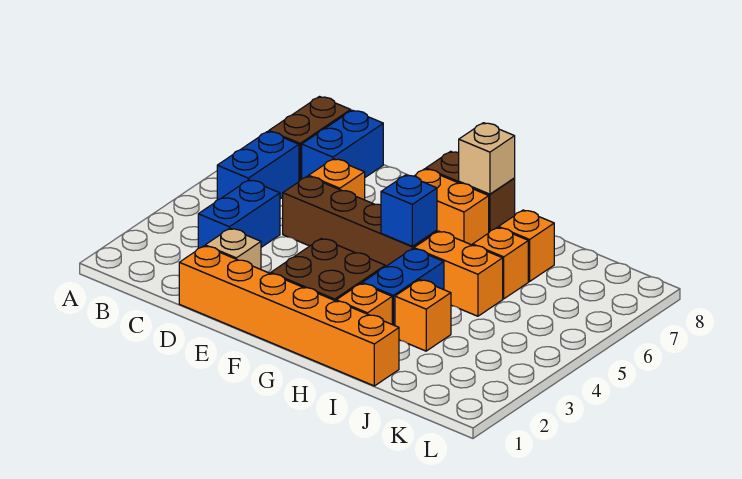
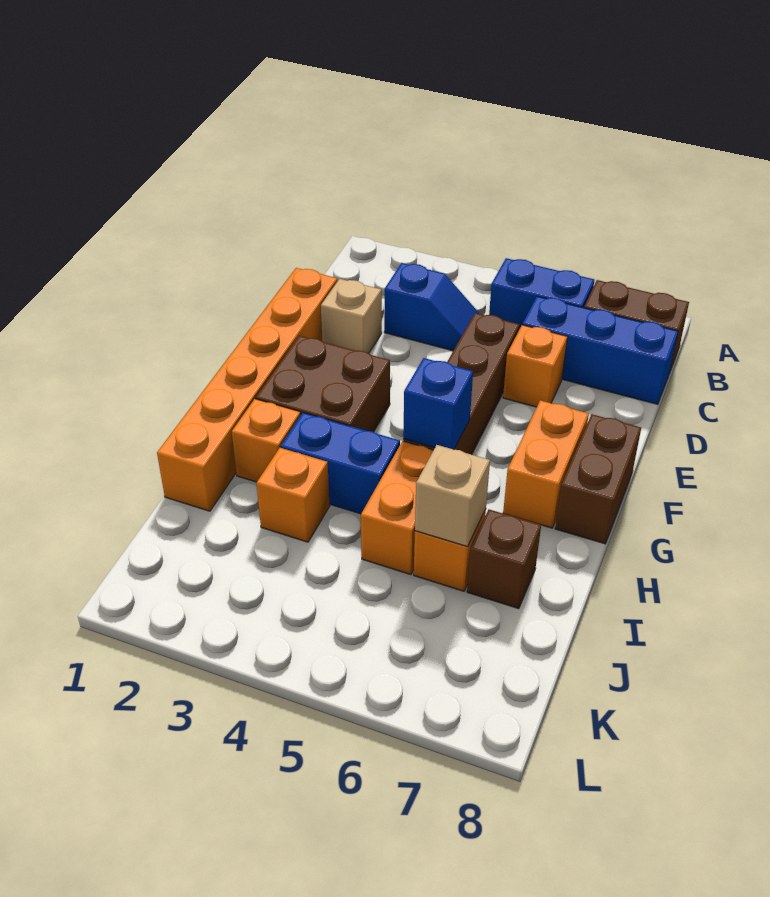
blue 1x2 brick [198,180,280,248] -> blue 1x2 slope [384,263,480,351]
blue 1x2 brick [302,110,383,179] -> blue 1x3 brick [523,296,678,404]
tan 1x1 brick [459,123,515,194] -> tan 1x1 brick moved to [415,445,490,547]
orange 1x1 brick [498,210,554,281] -> brown 1x1 brick [467,510,541,609]

